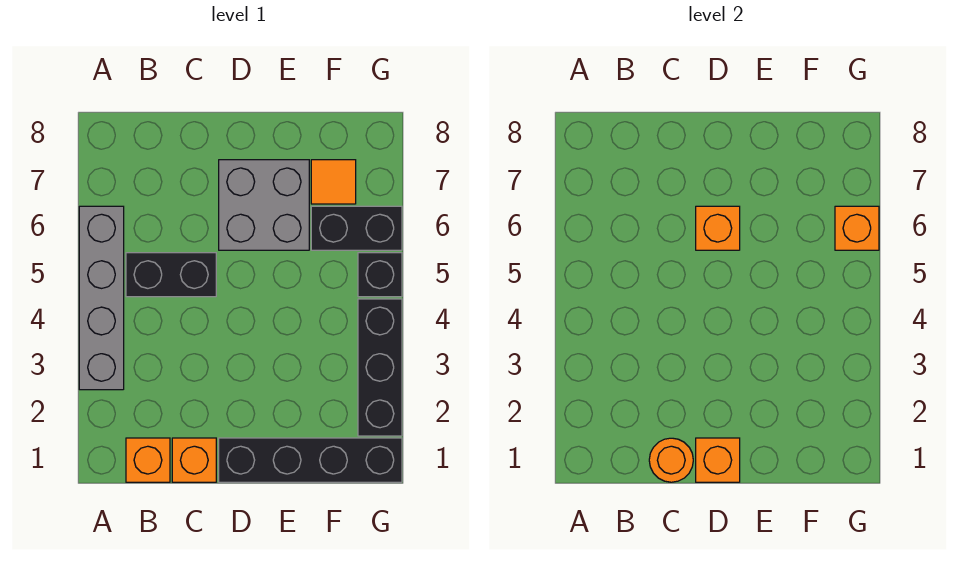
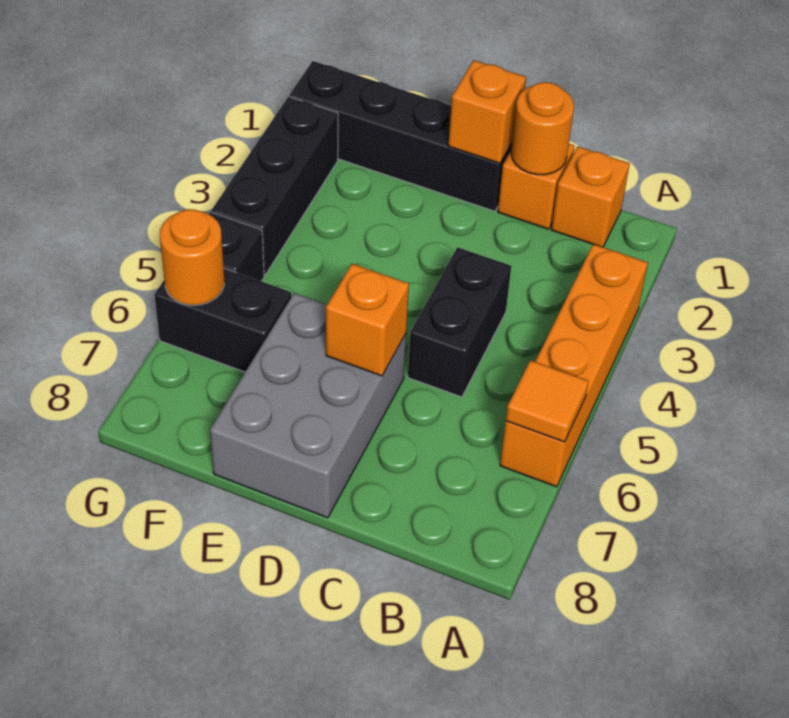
grey 1x4 brick [79,206,124,390] -> orange 1x4 brick [500,244,648,487]
black 1x2 brick [126,253,216,297] -> black 1x2 brick turned to [408,247,511,397]
grey 2x2 brick [219,160,309,250] -> grey 2x3 brick [210,293,406,518]
orange 1x1 tile [311,160,356,204] -> orange 1x1 tile moved to [506,360,589,442]
orange 1x1 brick [835,206,879,250] -> orange 1x1 round brick [160,209,224,305]

